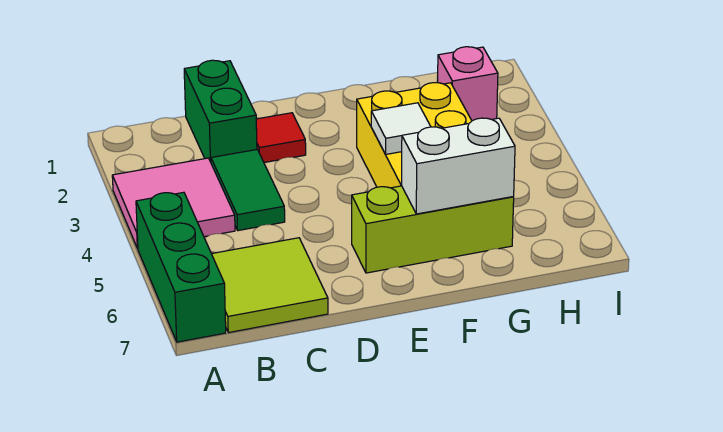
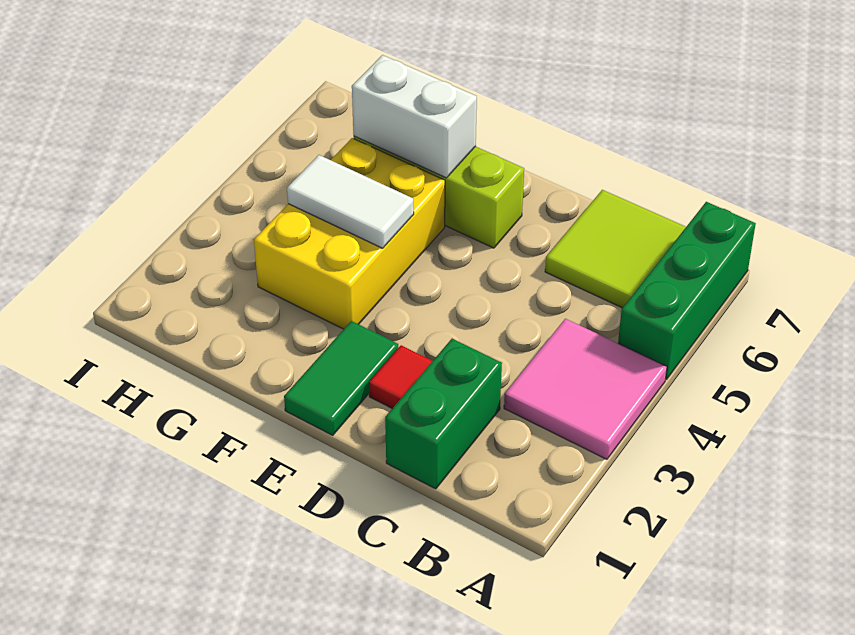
green 1x2 tile [211,150,285,231] -> green 1x2 tile moved to [284,321,399,435]
white 1x1 tile [371,103,431,154] -> white 1x2 tile [287,155,414,248]
pink 1x1 brick [437,47,498,121] -> none

